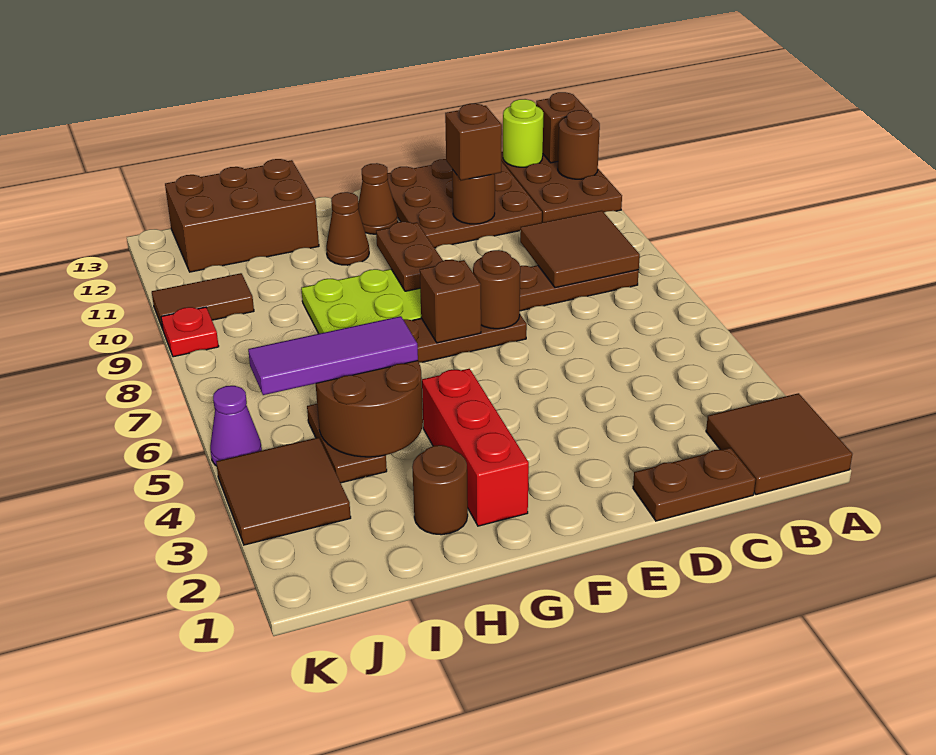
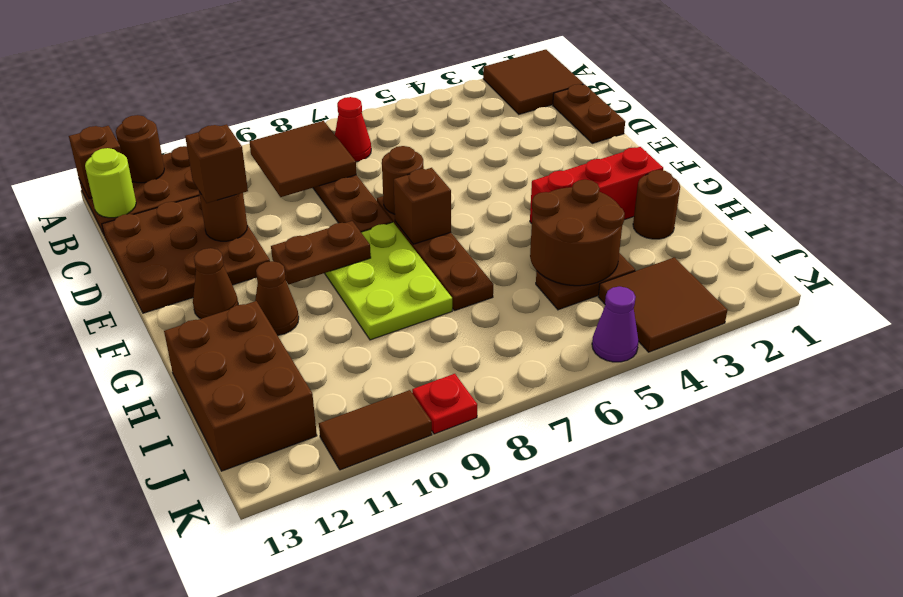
none -> red 1x1 cone [335,97,371,162]
purple 1x3 tile [248,316,418,395] -> none
brown 1x2 tile [152,273,254,329] -> brown 1x2 tile turned to [319,390,432,470]

